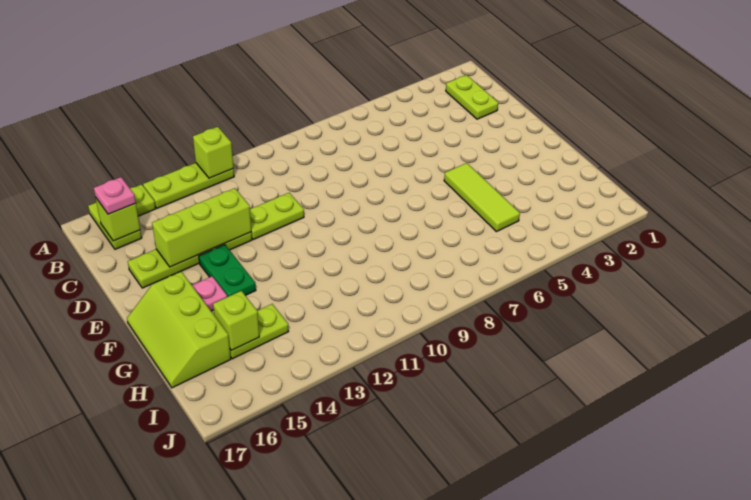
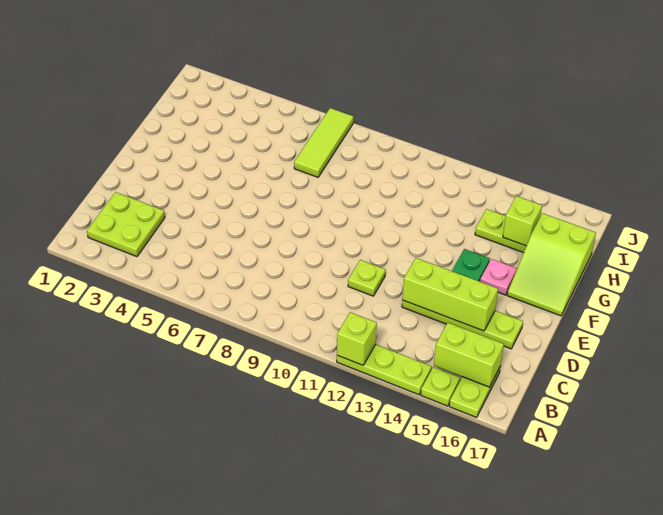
lime 1x2 plate [446,75,498,119] -> lime 2x2 plate [87,192,165,257]
lime 1x1 brick [96,198,140,241] -> lime 1x2 brick [434,323,504,387]
pink 1x1 plate [94,177,136,214] -> none
lime 1x2 plate [250,193,304,239] -> lime 1x1 plate [348,260,385,296]
lime 1x3 tile [444,163,520,232] -> lime 1x3 tile moved to [294,108,353,177]
lime 2x3 slope [127,272,231,388] -> lime 2x3 slope turned to [507,213,596,316]

